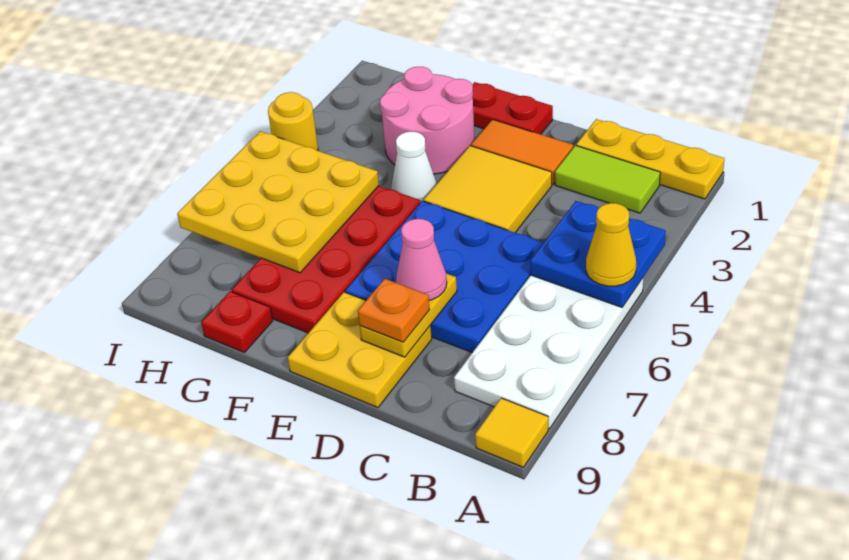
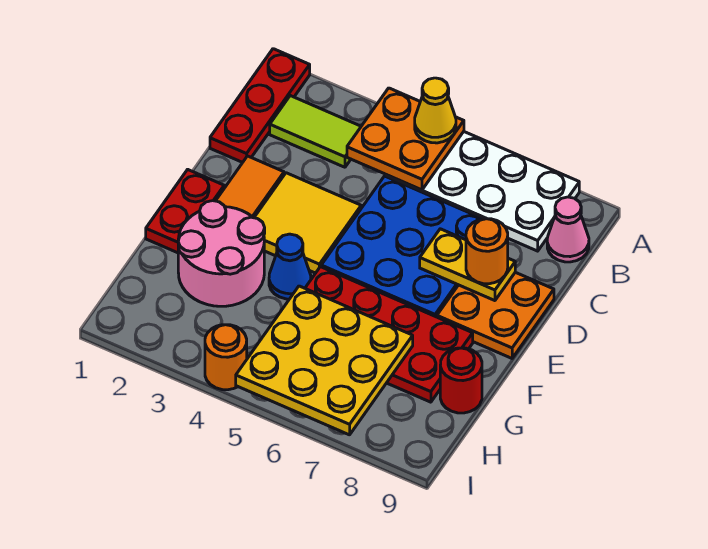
yellow 1x3 plate [576,119,724,199] -> red 1x3 plate [210,49,310,162]
blue 2x2 plate [530,201,666,307] -> orange 2x2 plate [347,88,464,190]
yellow 1x1 tile [475,398,548,467] -> none
lime 1x2 tile [555,146,660,213] -> lime 1x2 tile turned to [270,96,361,167]
pink 1x1 cone [396,219,447,300] -> pink 1x1 cone moved to [547,197,589,262]
yellow 2x2 plate [288,292,432,408] -> orange 2x2 plate [437,272,554,358]
orange 1x1 plate [358,279,430,342] -> orange 1x1 round brick [466,219,508,284]
white 1x1 cone [391,132,437,203] -> blue 1x1 cone [269,234,311,299]
red 1x1 plate [201,291,273,352] -> red 1x1 round brick [440,348,482,413]
yellow 1x1 round brick [268,92,318,151] -> orange 1x1 round brick [205,325,247,390]

